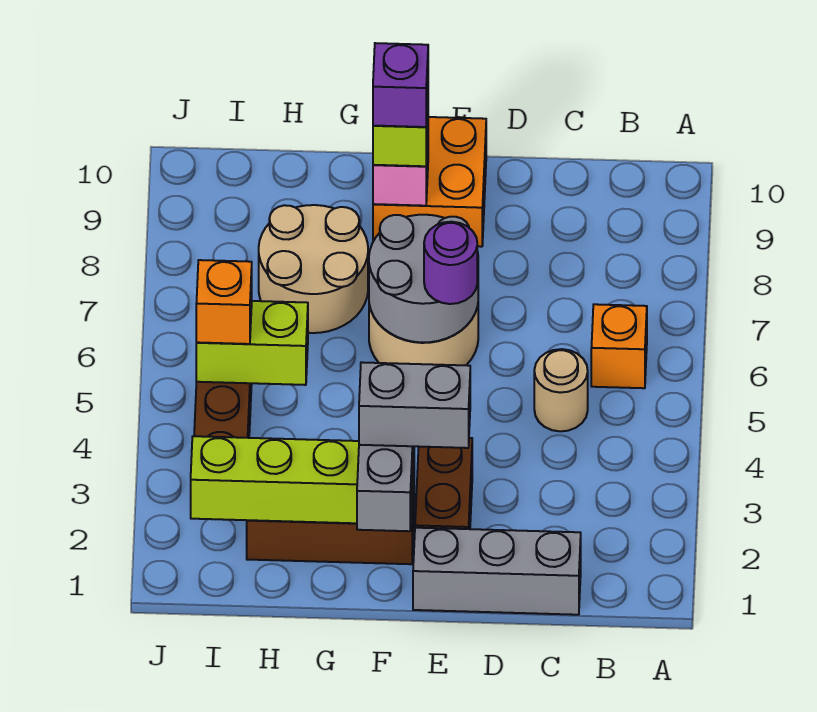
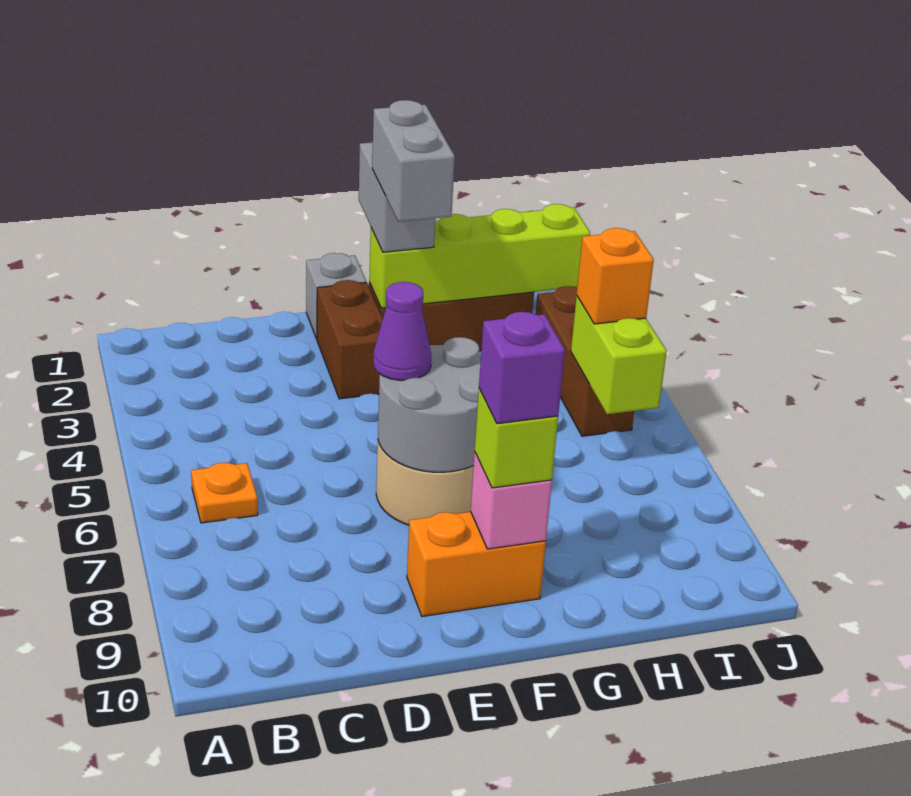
orange 1x1 brick [591,304,647,388] -> orange 1x1 plate [191,463,258,523]
grey 1x3 brick [413,528,581,615] -> grey 1x1 brick [306,253,366,339]
tan 1x1 round brick [534,349,588,431] -> none
grey 1x2 brick [359,362,470,448] -> grey 1x2 brick turned to [372,100,455,222]
purple 1x1 round brick [424,222,477,304] -> purple 1x1 cone [373,282,431,380]
orange 2x2 brick [373,117,486,247] -> orange 1x2 brick [407,512,546,616]
tan 2x2 round brick [259,205,368,333] -> none
lime 1x2 brick [196,301,308,385] -> lime 1x2 brick turned to [571,296,667,414]

